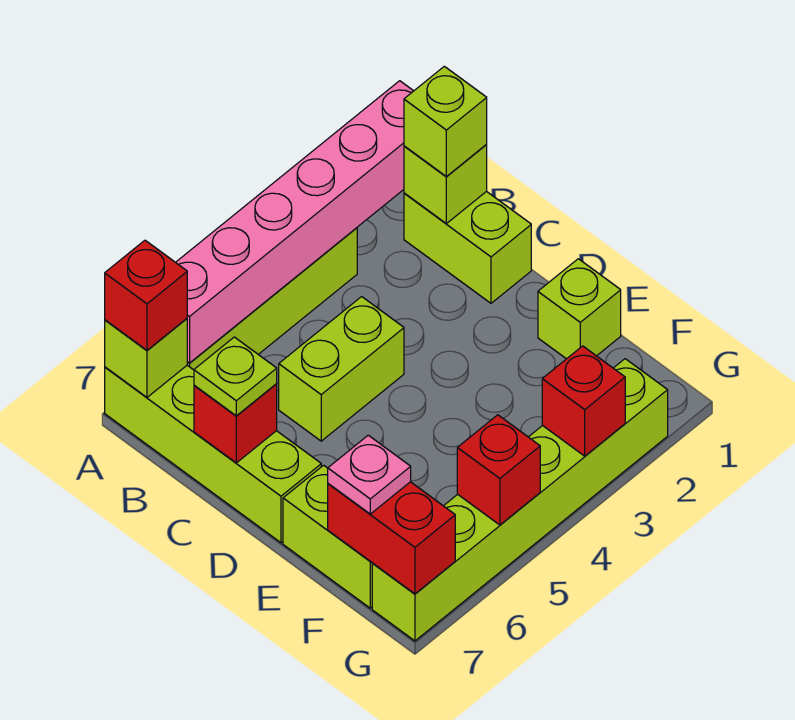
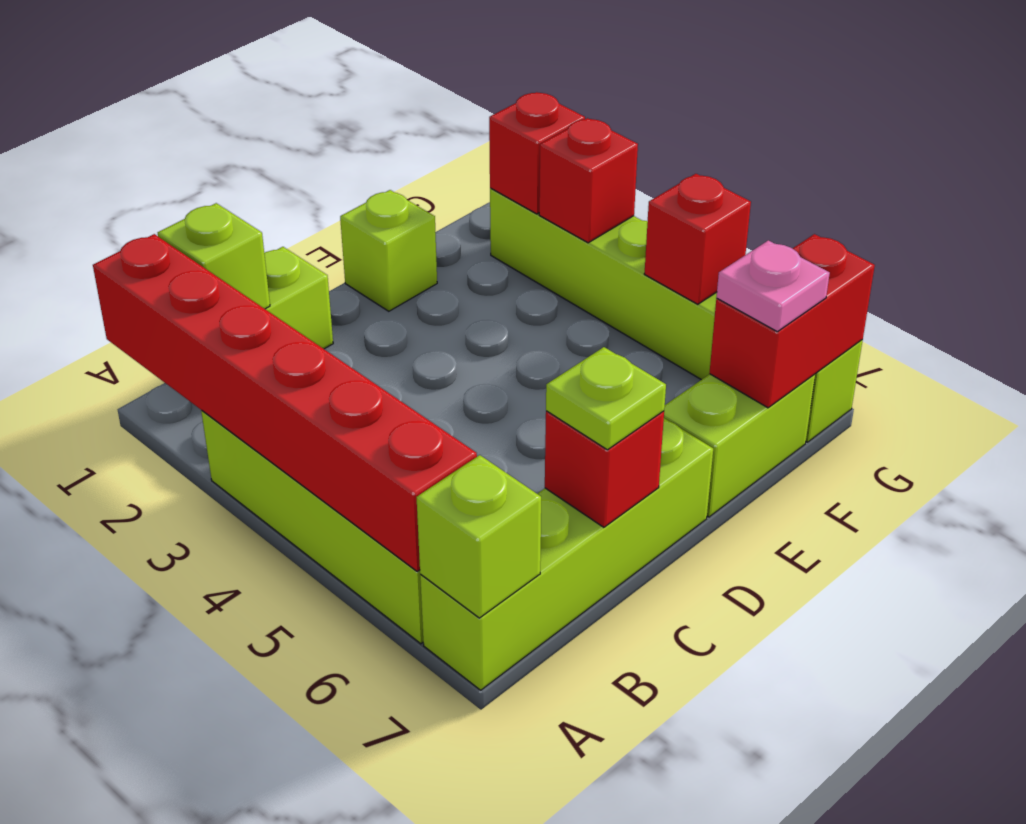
pink 1x6 brick [176,81,413,363] -> red 1x6 brick [93,234,477,571]
red 1x1 brick [105,240,187,350] -> red 1x1 brick moved to [489,92,585,214]
lime 1x1 brick [404,66,487,176] -> none
lime 1x2 brick [279,297,404,441] -> none

